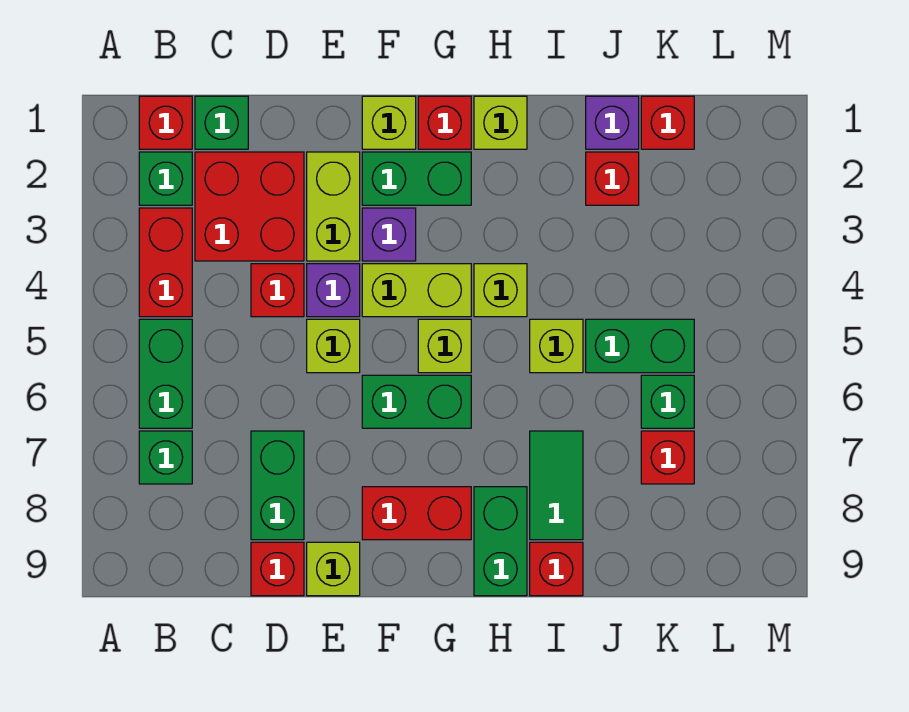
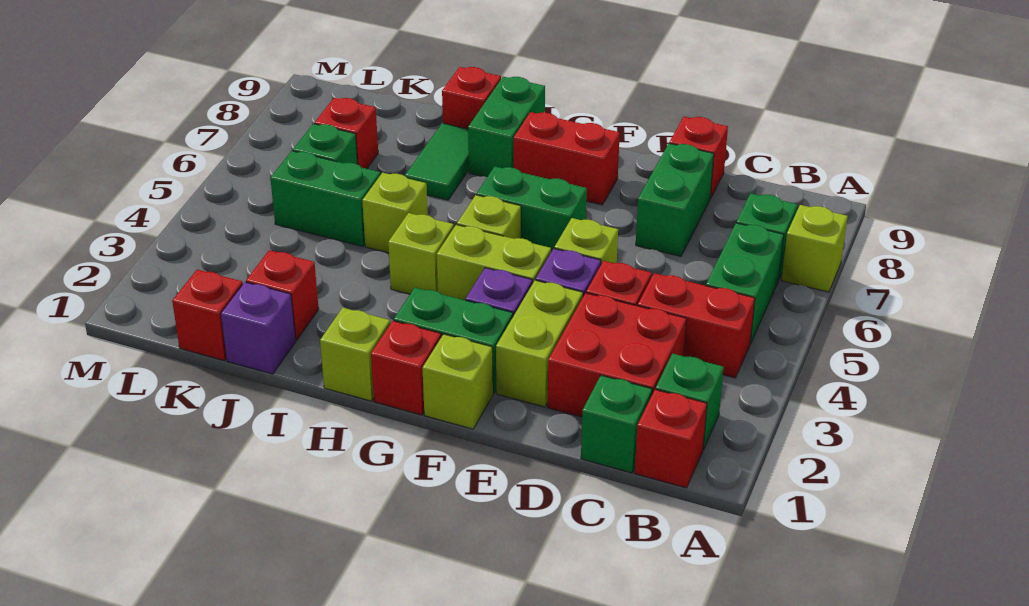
red 1x2 brick [139,208,192,317] -> red 1x2 brick turned to [638,273,755,378]
lime 1x1 brick [307,542,360,596] -> lime 1x1 brick moved to [781,205,848,292]

